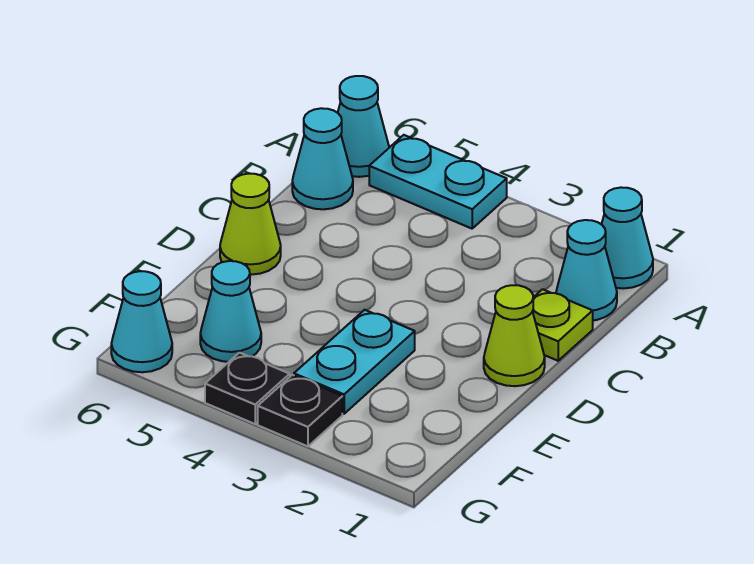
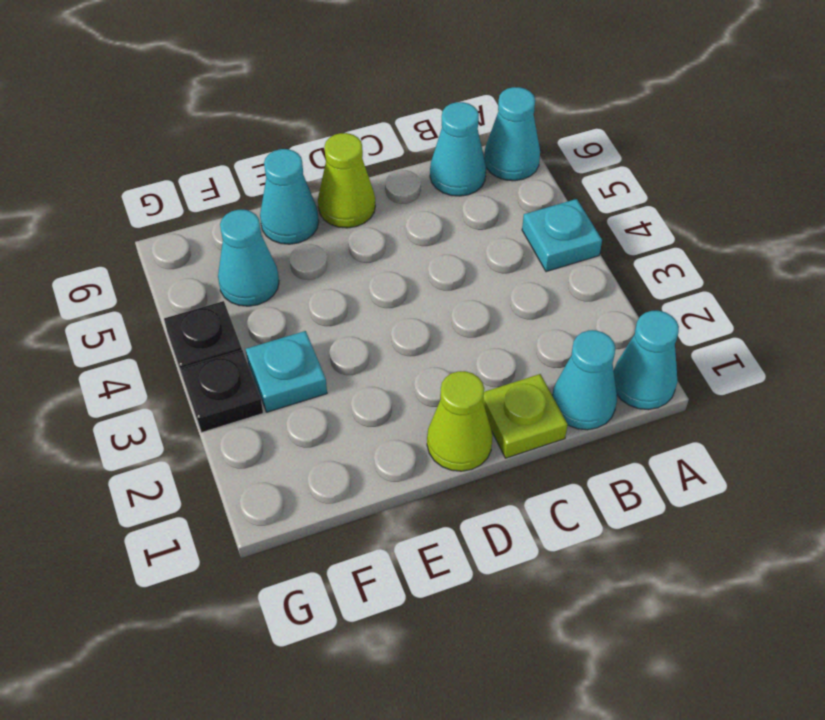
cyan 1x2 plate [369,135,507,229] -> cyan 1x1 plate [522,199,602,272]
cyan 1x2 plate [294,310,415,414] -> cyan 1x1 plate [246,331,327,412]
cyan 1x1 cone [111,271,172,372] -> cyan 1x1 cone moved to [260,149,319,244]

